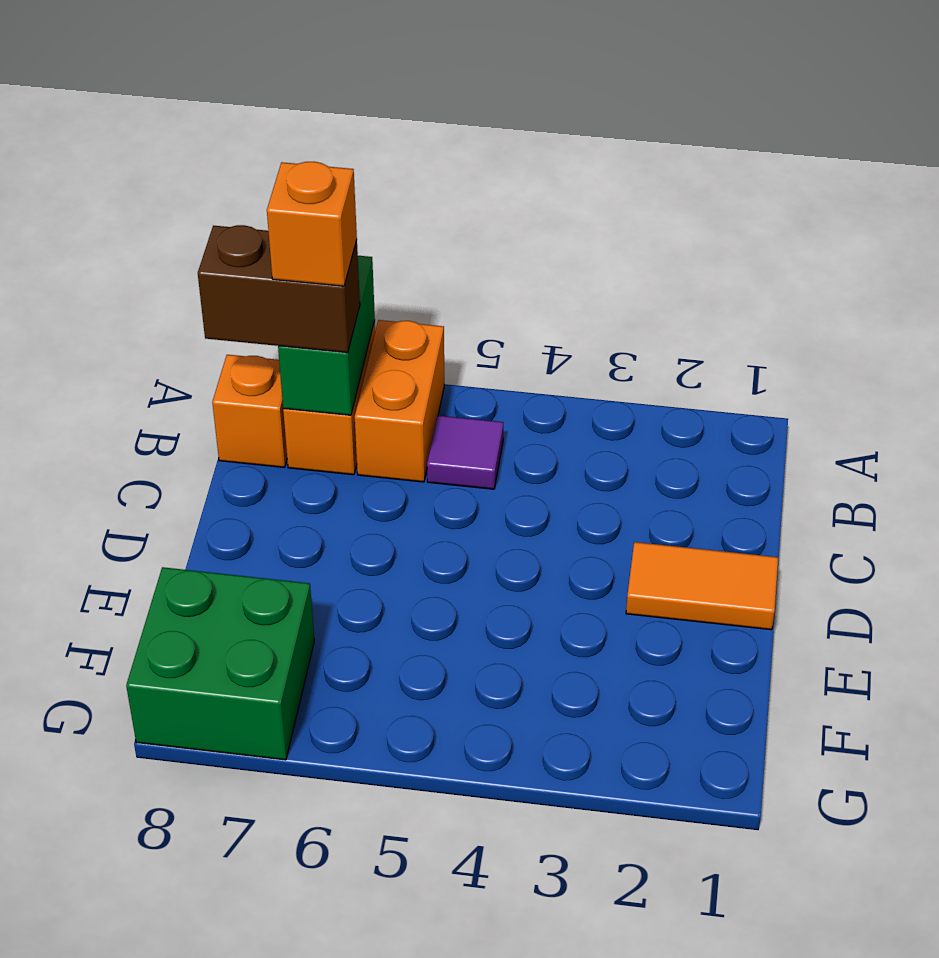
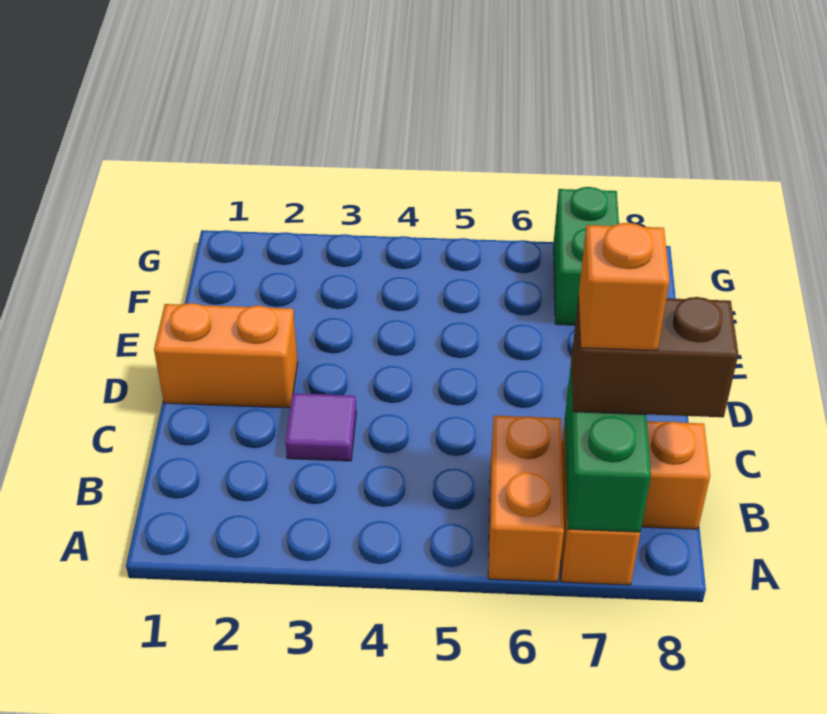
purple 1x1 tile [427,416,504,489] -> purple 1x1 tile moved to [285,393,356,461]
orange 1x2 tile [626,542,778,630] -> orange 1x2 brick [154,303,298,408]
green 2x2 brick [126,567,314,760] -> green 1x2 brick [554,187,619,325]

